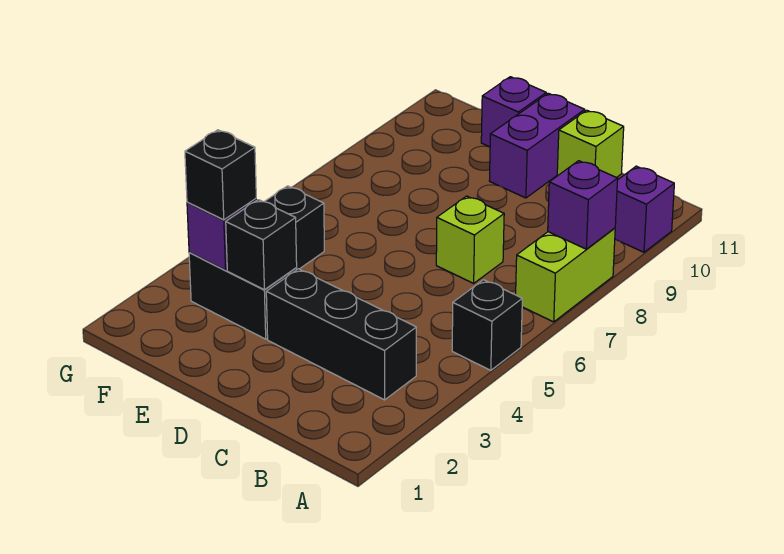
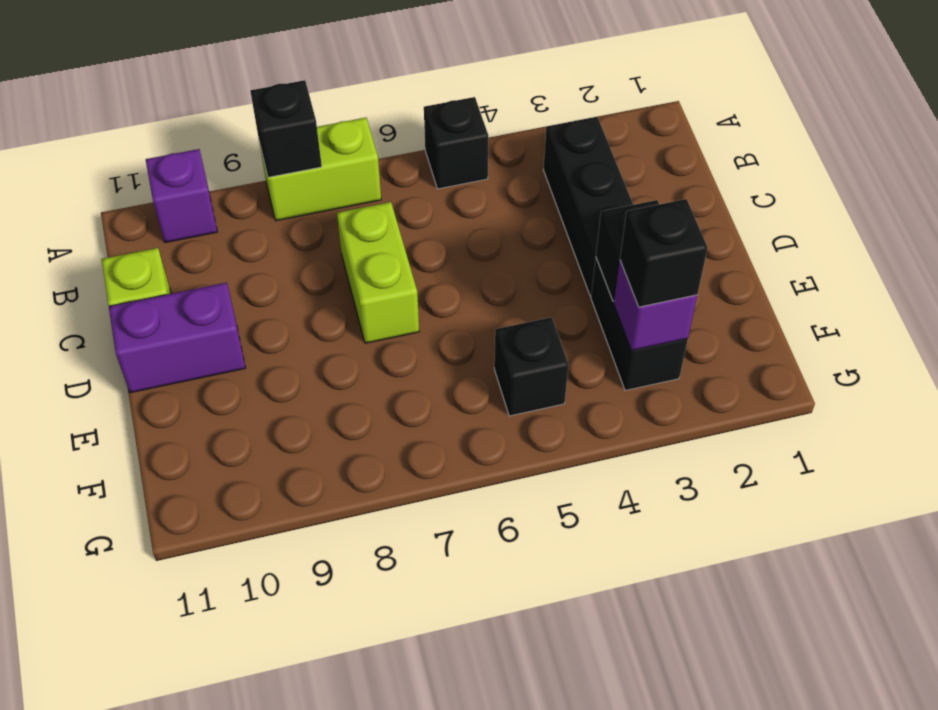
purple 1x1 brick [548,161,618,249] -> black 1x1 brick [250,80,322,177]
lime 1x1 brick [436,196,504,283] -> lime 1x2 brick [337,202,419,343]
purple 1x1 brick [481,77,546,147] -> none

